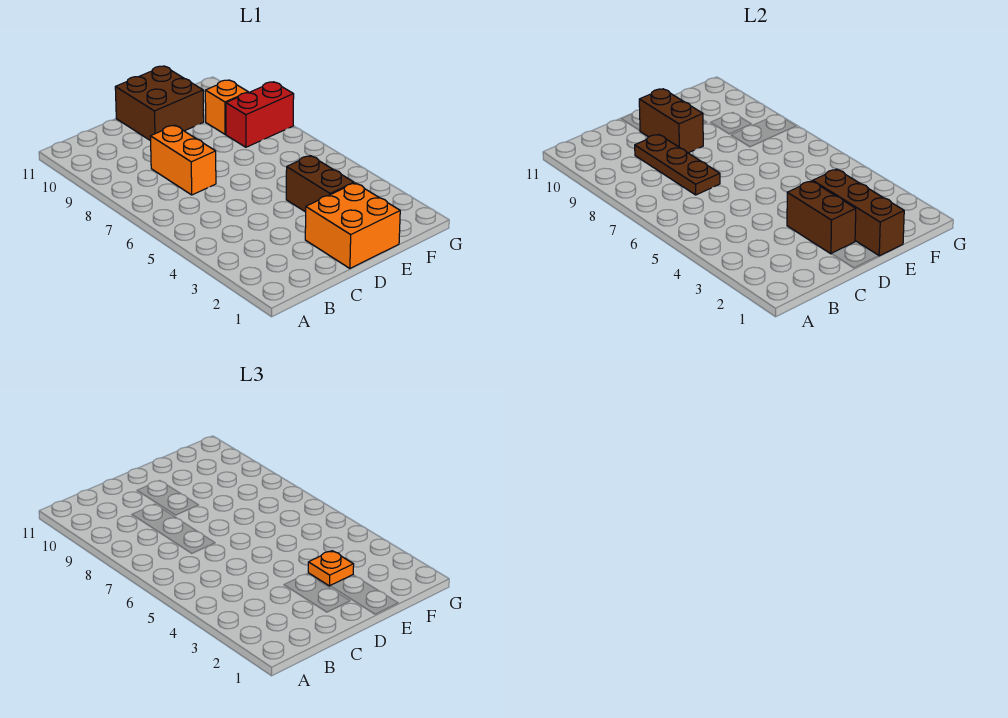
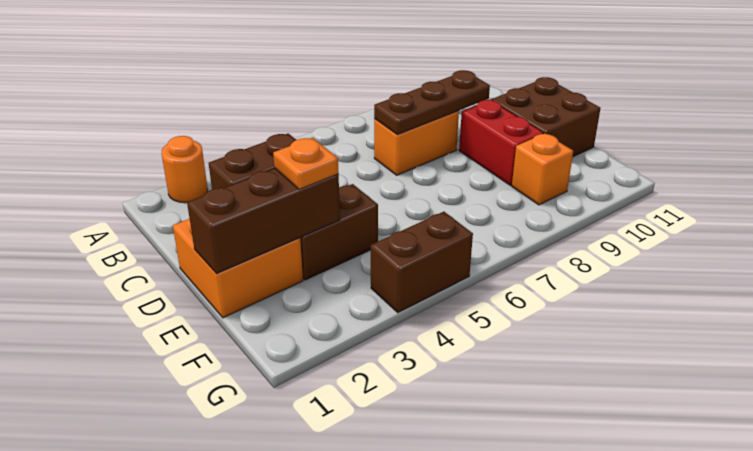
none -> orange 1x1 round brick [161,136,208,203]
brown 1x2 brick [639,89,703,153] -> brown 1x2 brick moved to [371,212,473,313]
red 1x2 brick [226,82,294,147] -> red 1x2 brick moved to [459,100,543,185]

